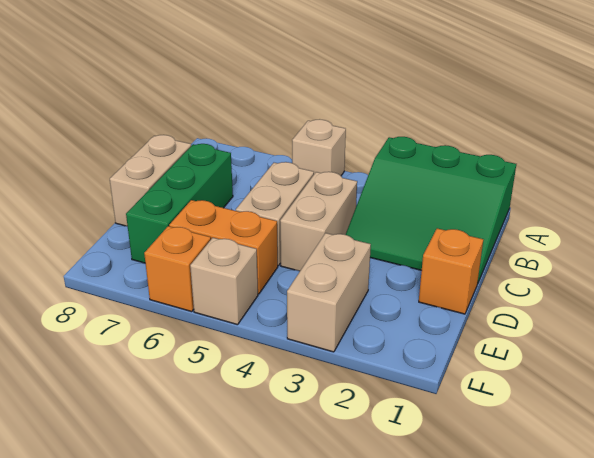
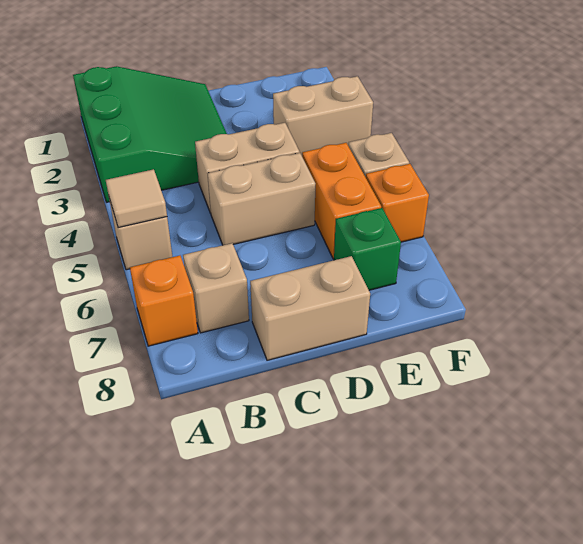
none -> tan 1x1 tile [106,169,167,228]
none -> tan 1x1 brick [183,243,249,333]
green 1x3 brick [126,144,233,263] -> green 1x1 brick [334,208,401,290]
orange 1x1 brick [419,228,483,314] -> orange 1x1 brick moved to [130,256,198,346]

